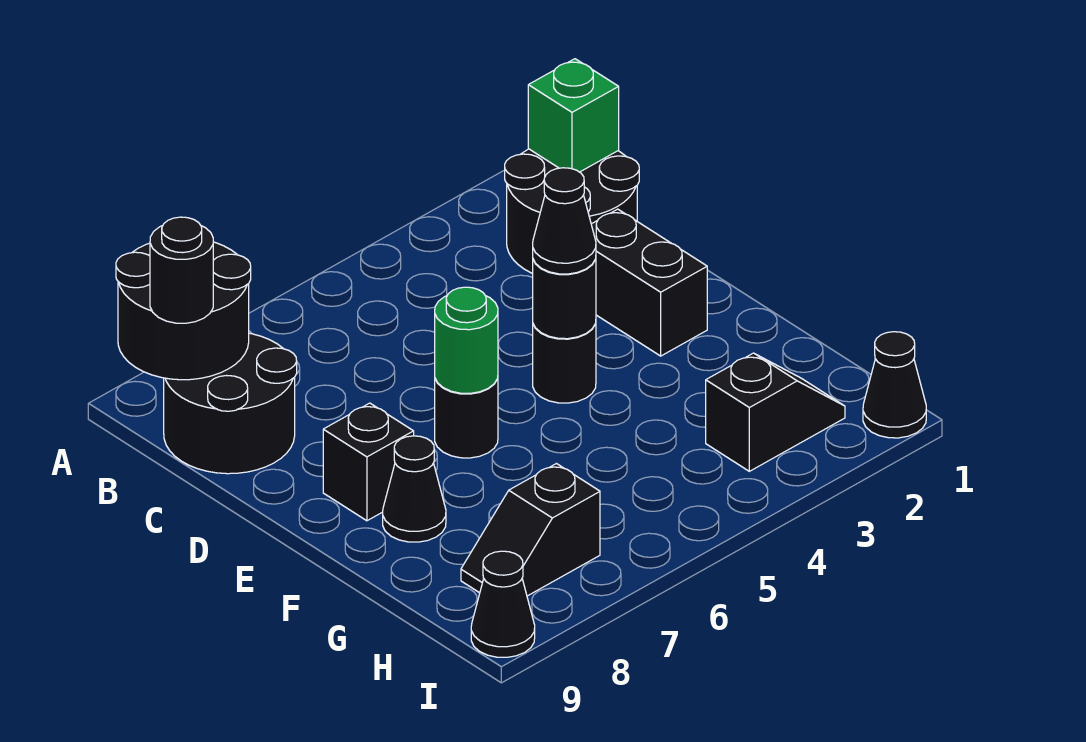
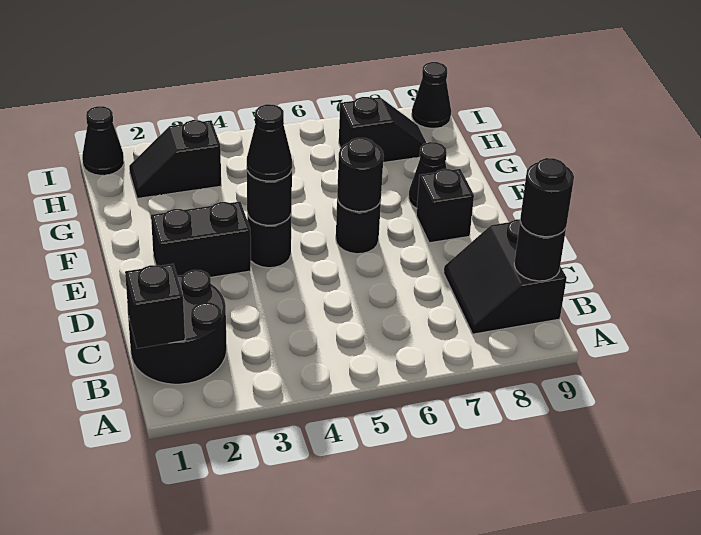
black 2x2 round brick [116,242,251,380] -> black 1x1 round brick [514,222,566,281]
green 1x1 brick [528,59,619,172] -> black 1x1 brick [125,264,185,349]
black 2x2 round brick [164,333,297,474] -> black 2x2 slope [444,219,567,334]
black 1x2 brick [591,209,707,356] -> black 1x2 brick turned to [151,202,251,277]
green 1x1 round brick [435,287,498,393] -> black 1x1 round brick [337,138,384,212]

